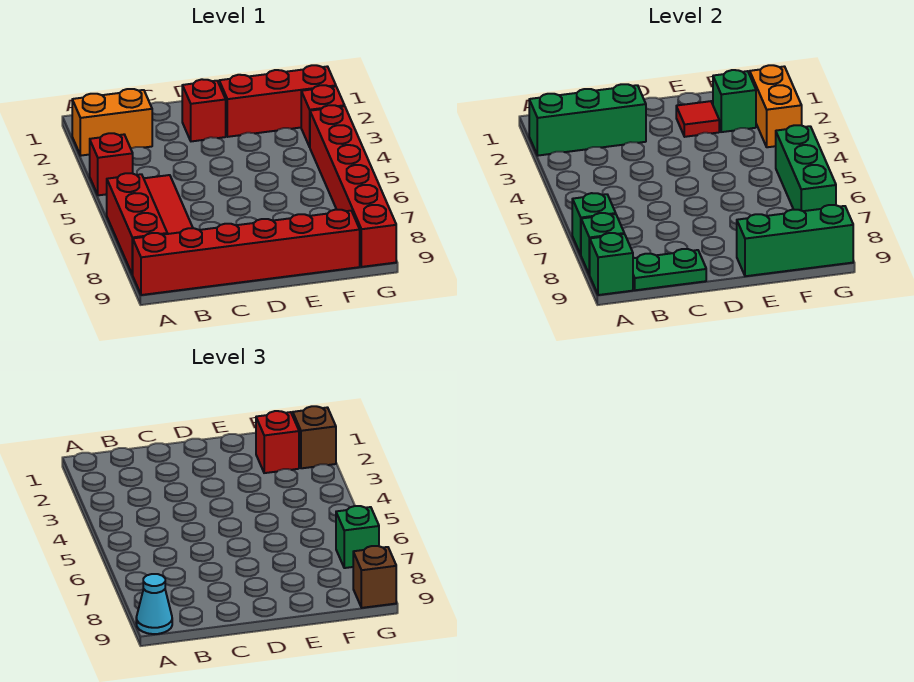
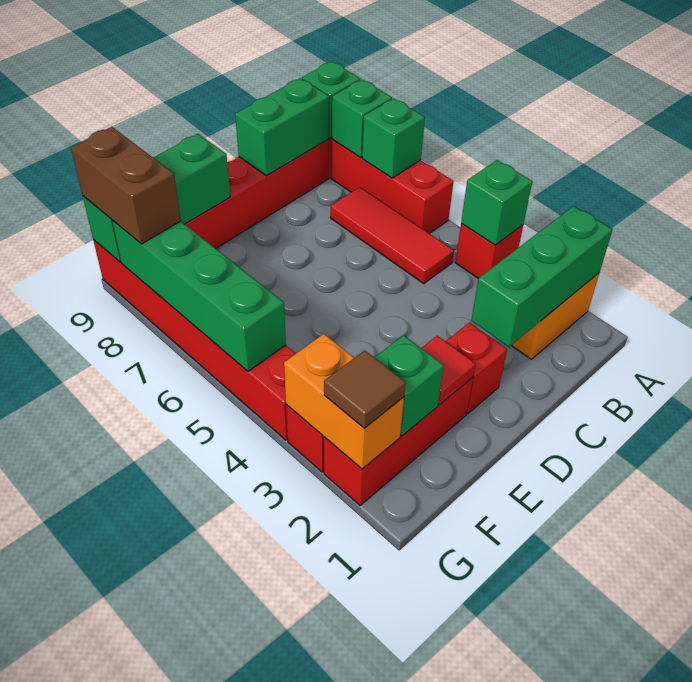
cyan 1x1 cone [136,574,172,634] -> none
green 1x2 plate [633,249,706,290] -> green 1x2 brick [235,78,329,176]
red 1x1 brick [256,411,299,473] -> none
brown 1x1 brick [293,406,336,468] -> brown 1x1 tile [324,350,406,428]
green 1x3 brick [776,125,836,211] -> green 1x4 brick [112,220,286,371]
green 1x1 brick [336,506,379,568] -> green 1x1 brick moved to [461,160,532,245]
brown 1x1 brick [353,546,396,608] -> brown 1x2 brick [71,127,181,244]

